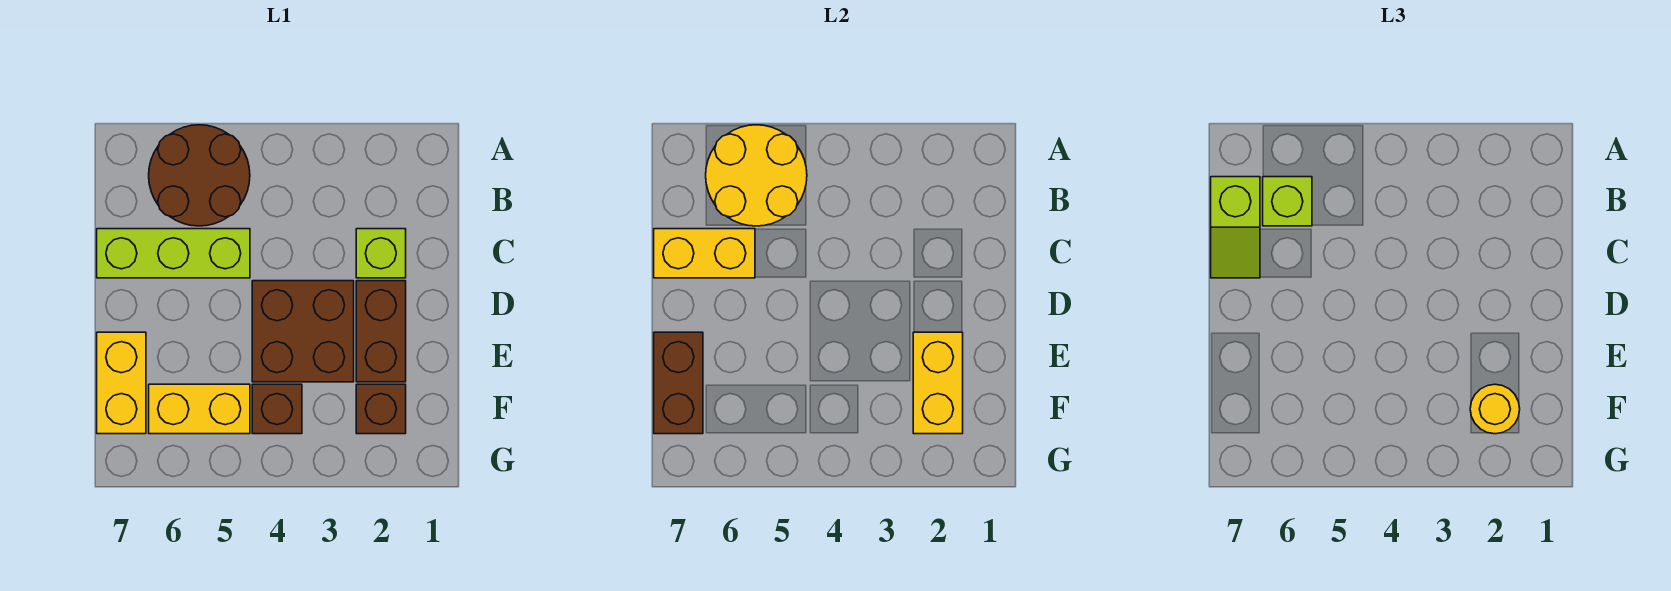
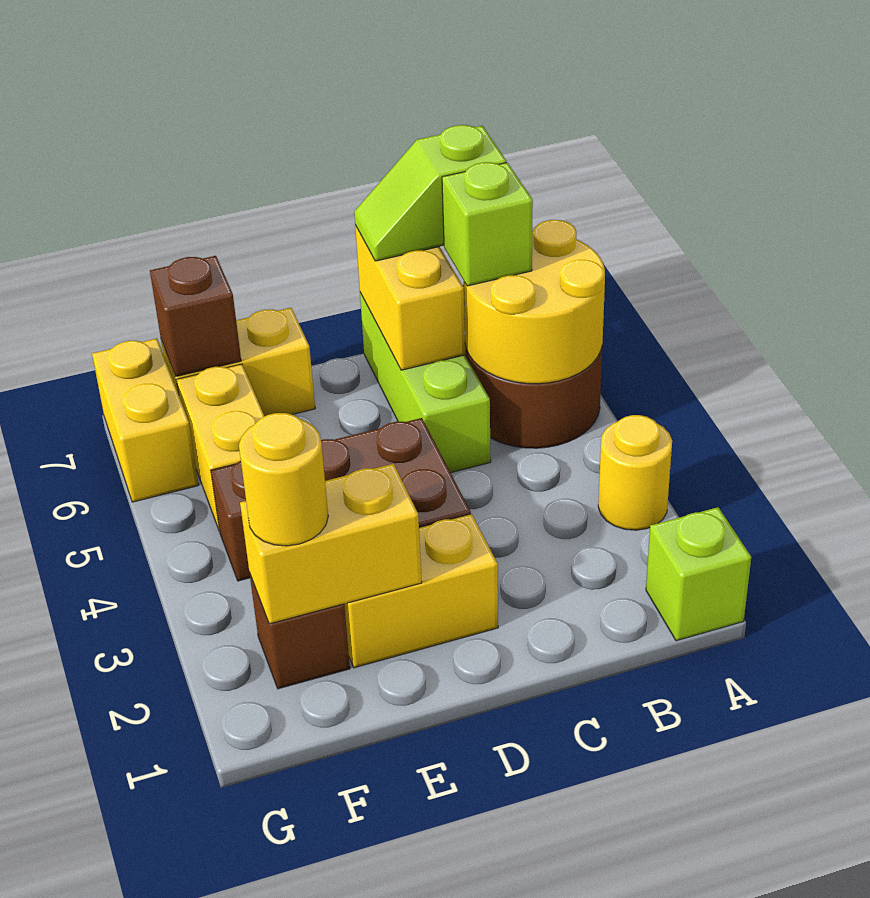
none -> yellow 1x1 round brick [598,415,672,530]
lime 1x1 brick [356,229,406,278] -> lime 1x1 brick moved to [646,507,751,641]
brown 1x2 brick [356,281,406,382] -> yellow 1x2 brick [344,514,498,668]
brown 1x2 brick [654,332,703,434] -> brown 1x1 brick [150,256,241,377]
none -> yellow 1x2 brick [92,338,199,502]

